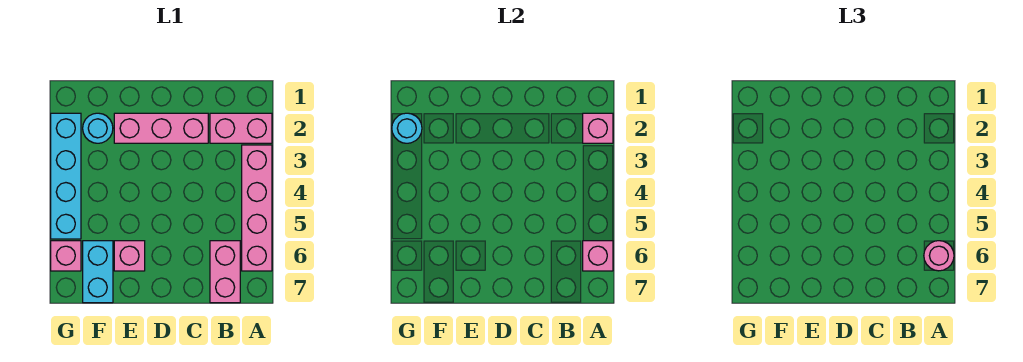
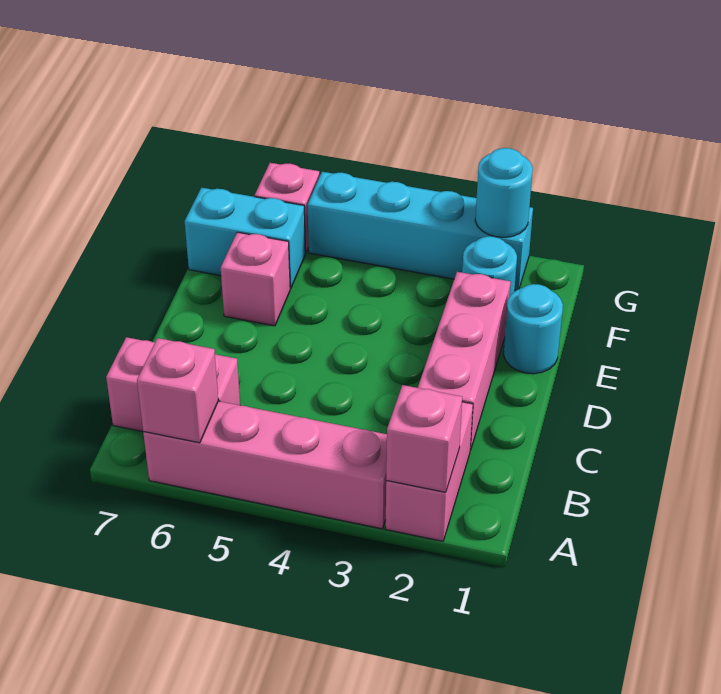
pink 1x1 round brick [924,241,954,271] -> none
none -> cyan 1x1 round brick [504,284,563,374]

